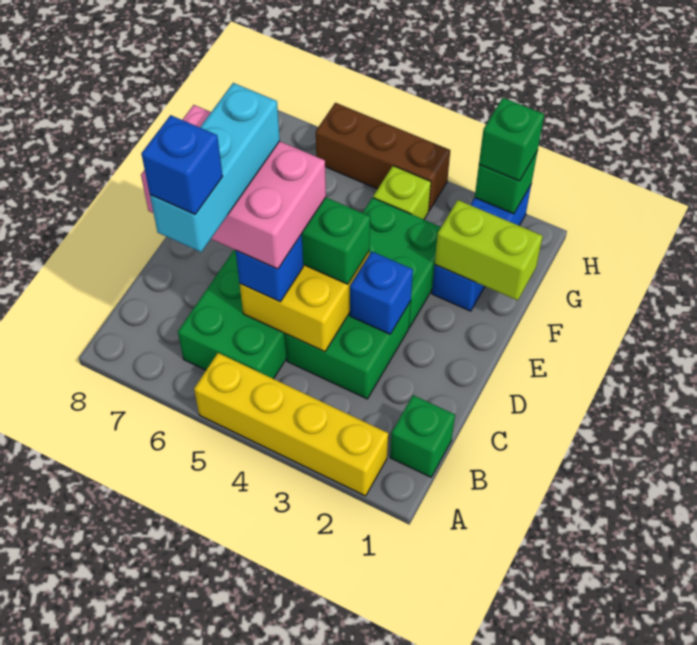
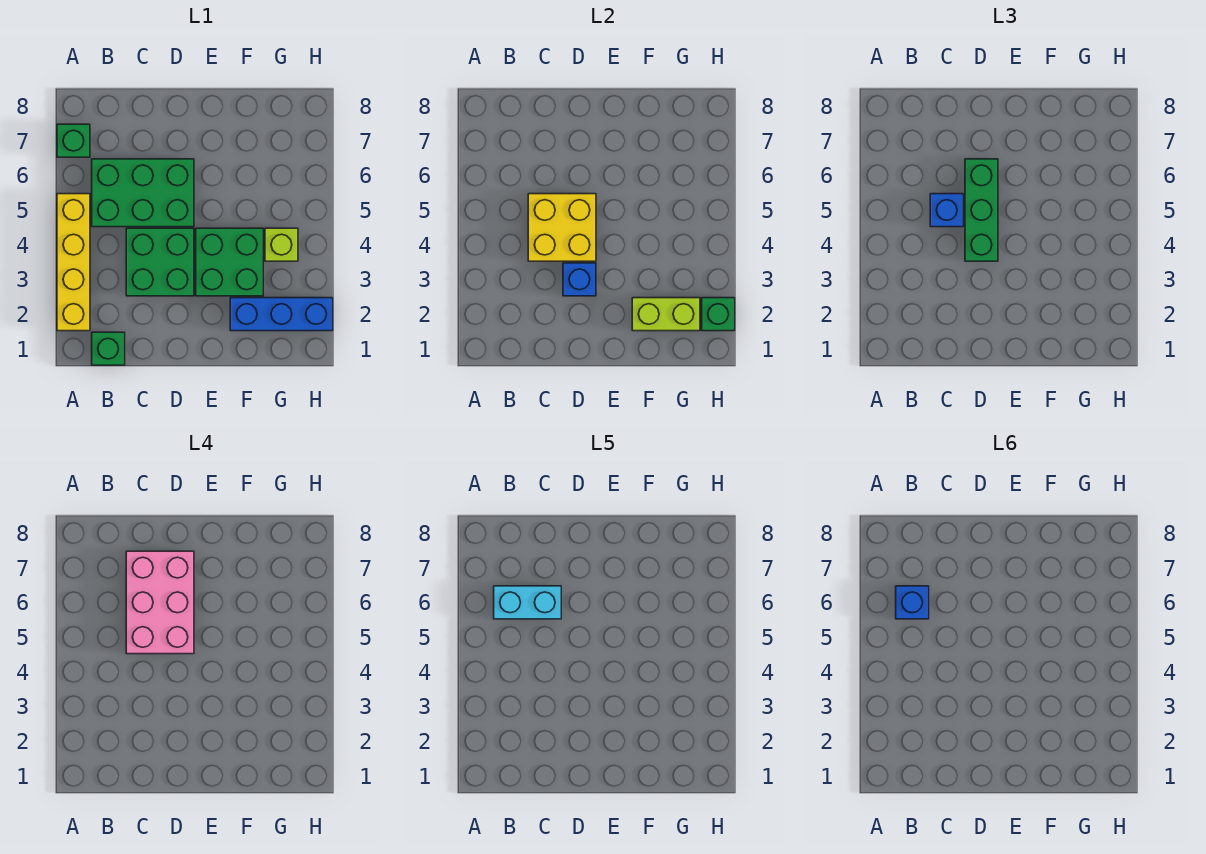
cyan 1x3 brick [150,83,280,252] -> cyan 1x2 brick [494,586,561,619]
lime 1x2 brick [435,200,543,300] -> lime 1x2 brick turned to [632,298,700,331]
green 1x1 brick [479,98,544,181] -> green 1x1 brick moved to [57,124,90,157]
brown 1x3 brick [316,103,450,211] -> none

